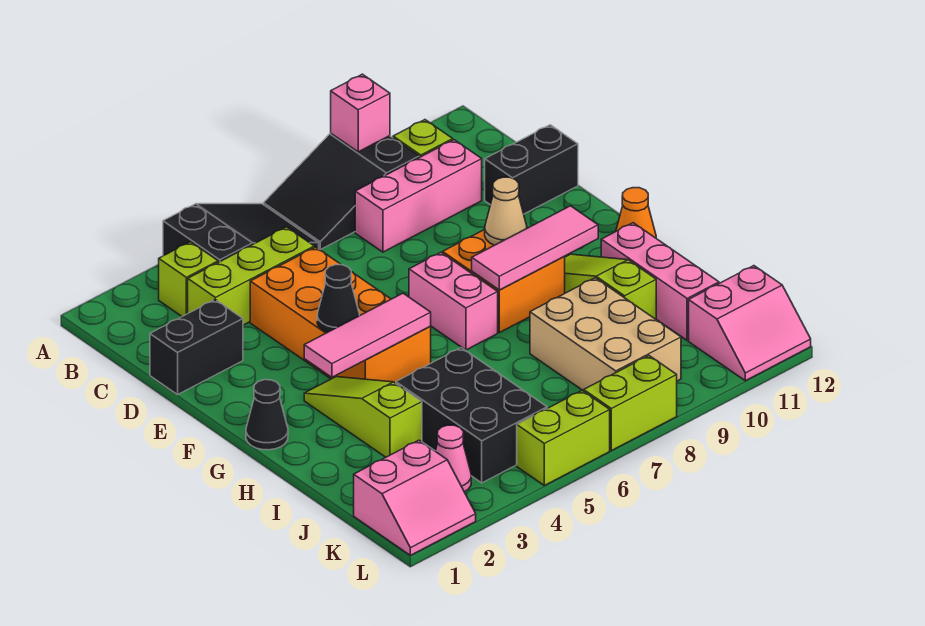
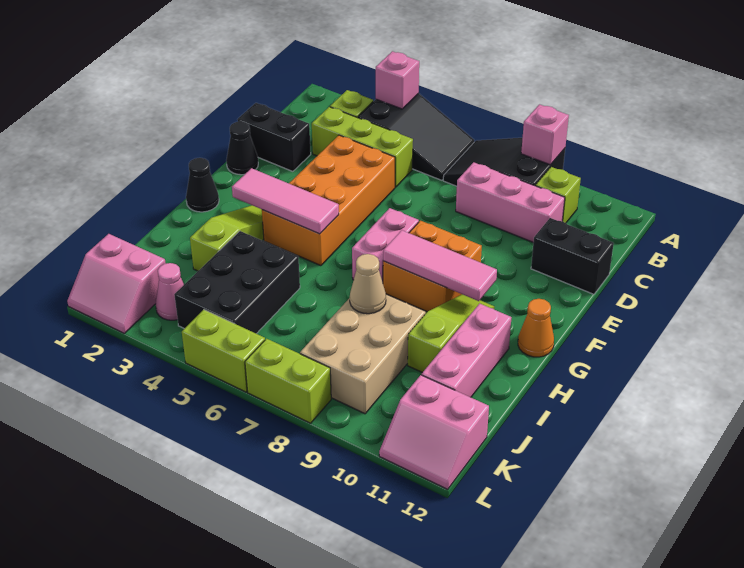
none -> pink 1x1 brick [376,51,419,109]
black 1x1 cone [317,265,359,333] -> black 1x1 cone moved to [226,122,258,175]
tan 1x1 cone [485,177,527,245] -> tan 1x1 cone moved to [350,254,386,314]

